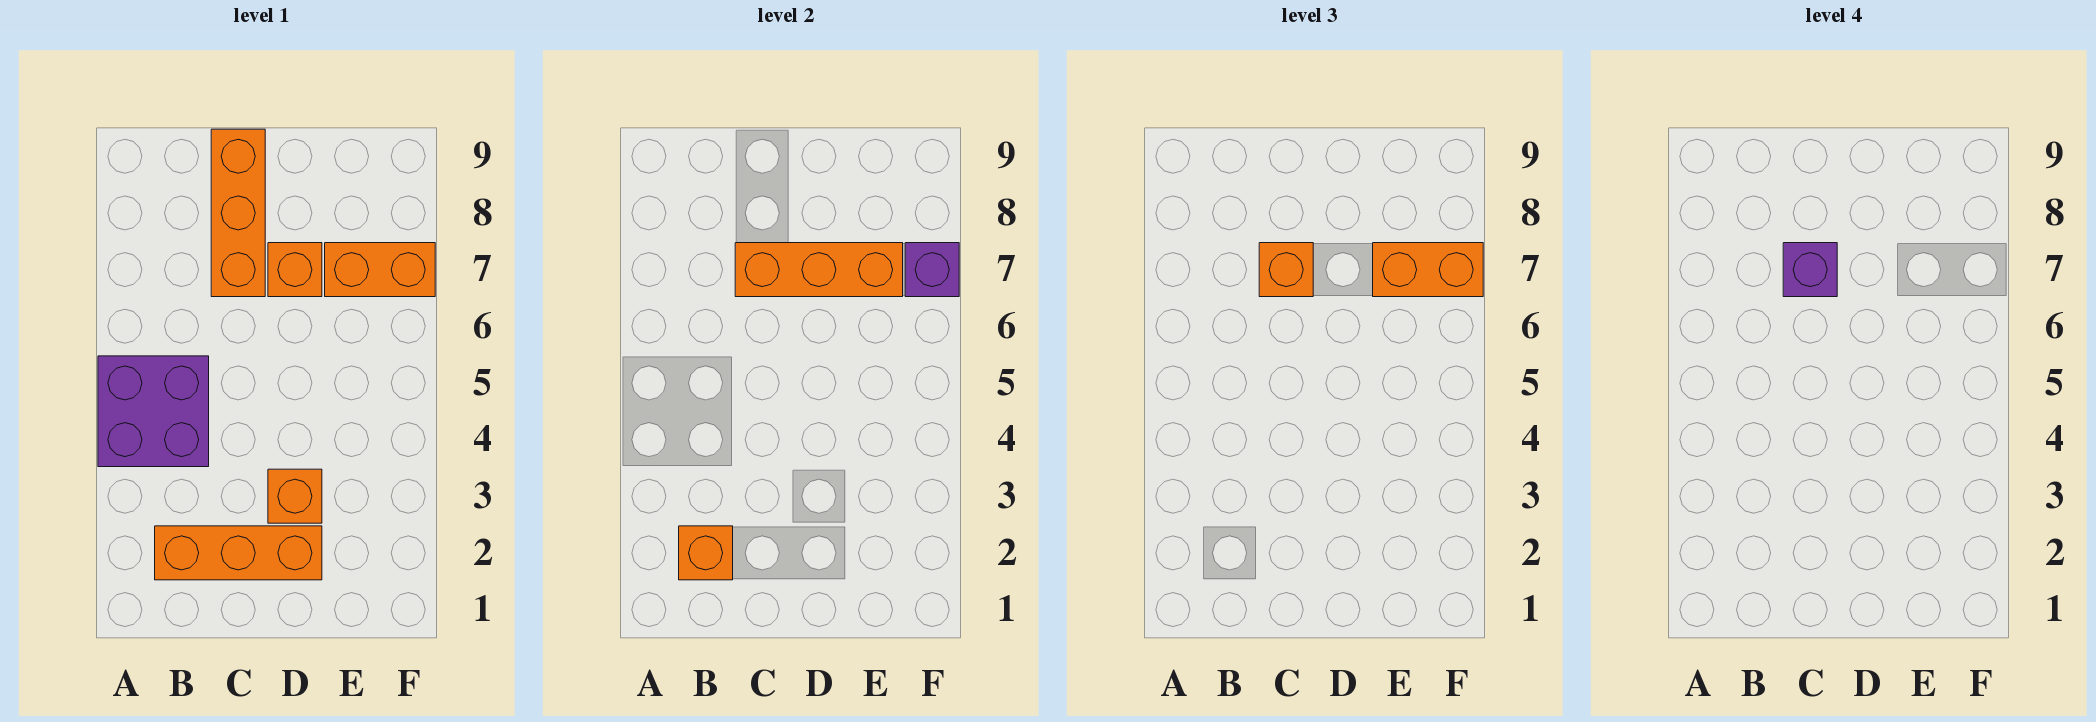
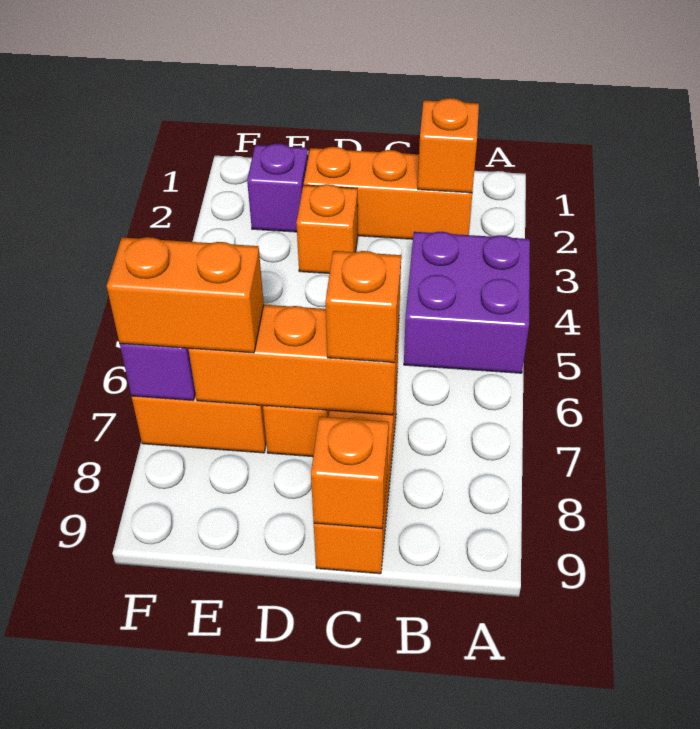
purple 1x1 brick [1783,243,1837,297] -> purple 1x1 brick moved to [247,144,308,232]
none -> orange 1x1 brick [311,417,389,529]

